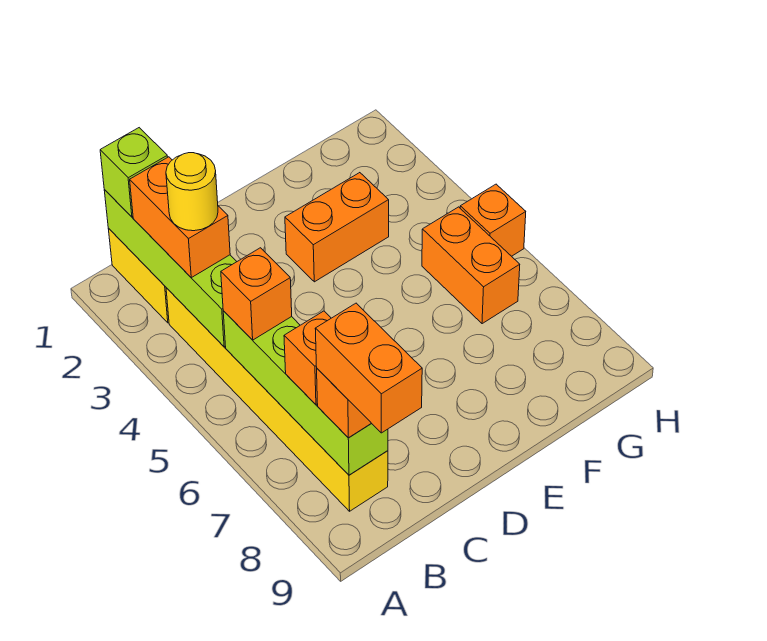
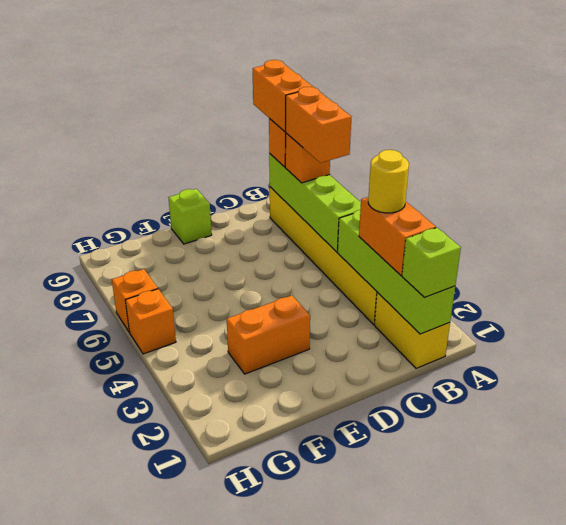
orange 1x1 brick [221,248,292,340] -> orange 1x1 brick moved to [112,269,158,331]
none -> lime 1x1 brick [169,189,212,244]
orange 1x2 brick [422,207,520,324] -> orange 1x2 brick moved to [286,87,351,163]

